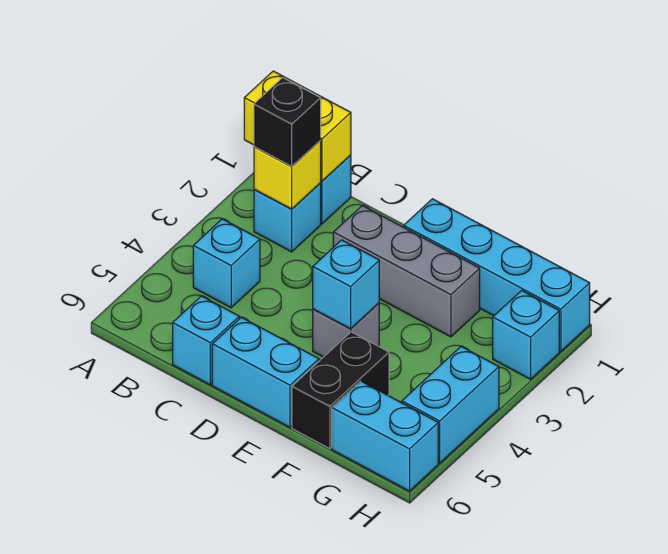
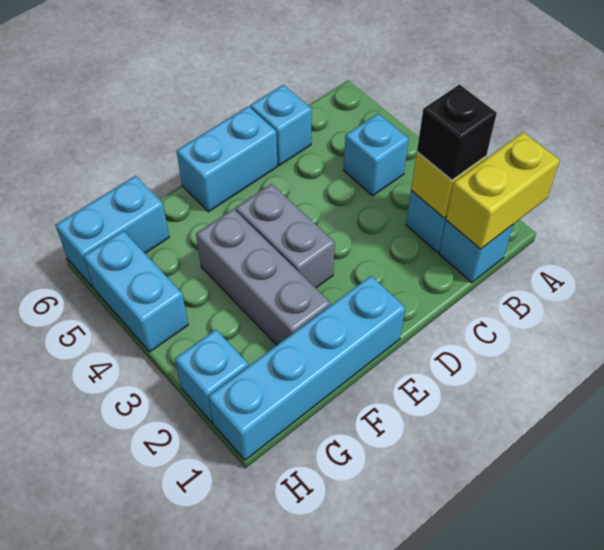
grey 1x3 brick [333,206,480,337] -> grey 1x3 brick turned to [196,209,330,345]
grey 1x1 brick [313,303,379,357] -> grey 1x2 brick [235,184,335,288]
cyan 1x1 brick [313,240,379,329] -> none
black 1x2 brick [292,332,389,449] -> none

